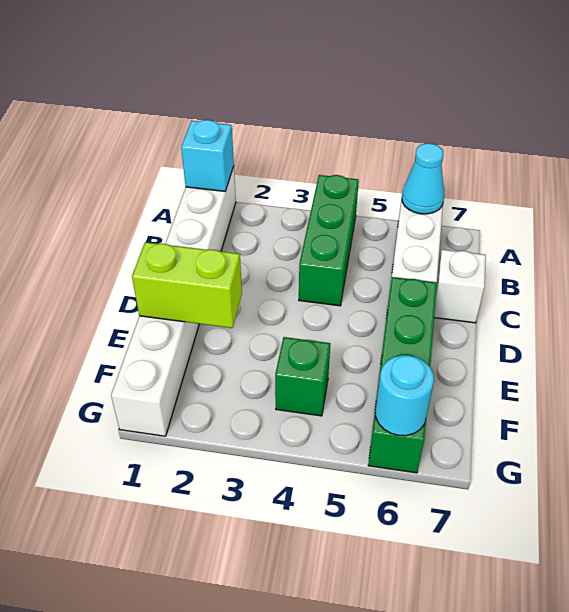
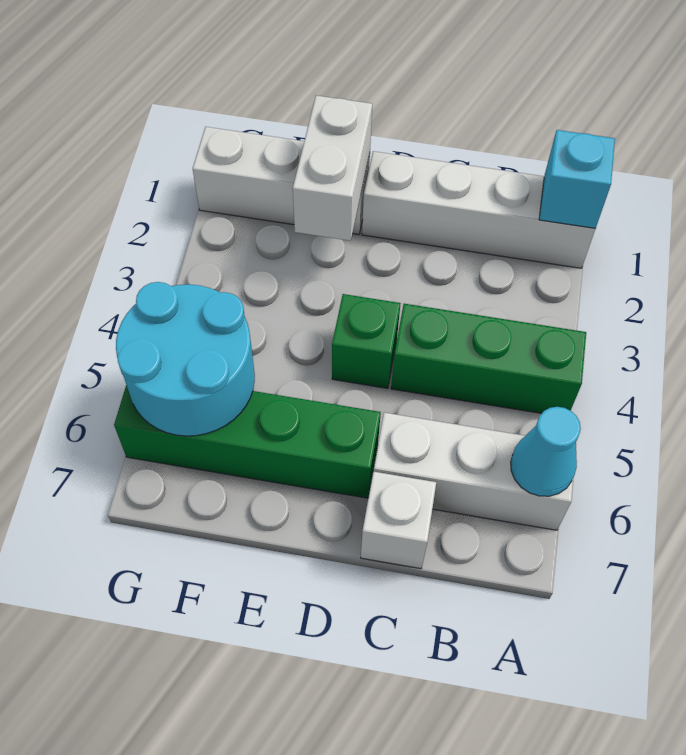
lime 1x2 brick [132,242,242,328] -> white 1x2 brick [293,96,372,241]
green 1x1 brick [275,337,330,416] -> green 1x1 brick moved to [332,294,401,388]
cyan 1x1 round brick [375,355,434,436] -> cyan 2x2 round brick [116,282,255,436]

